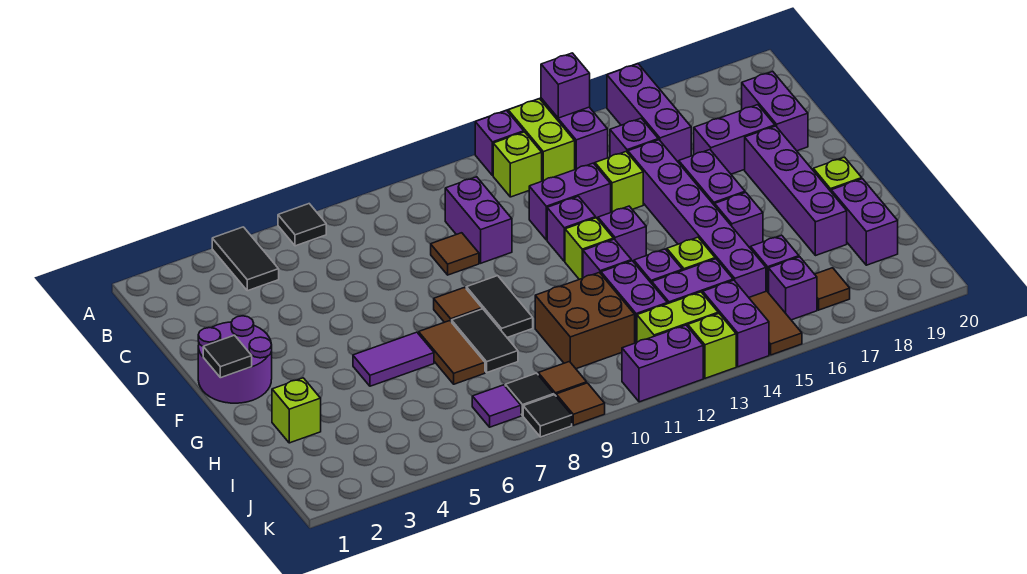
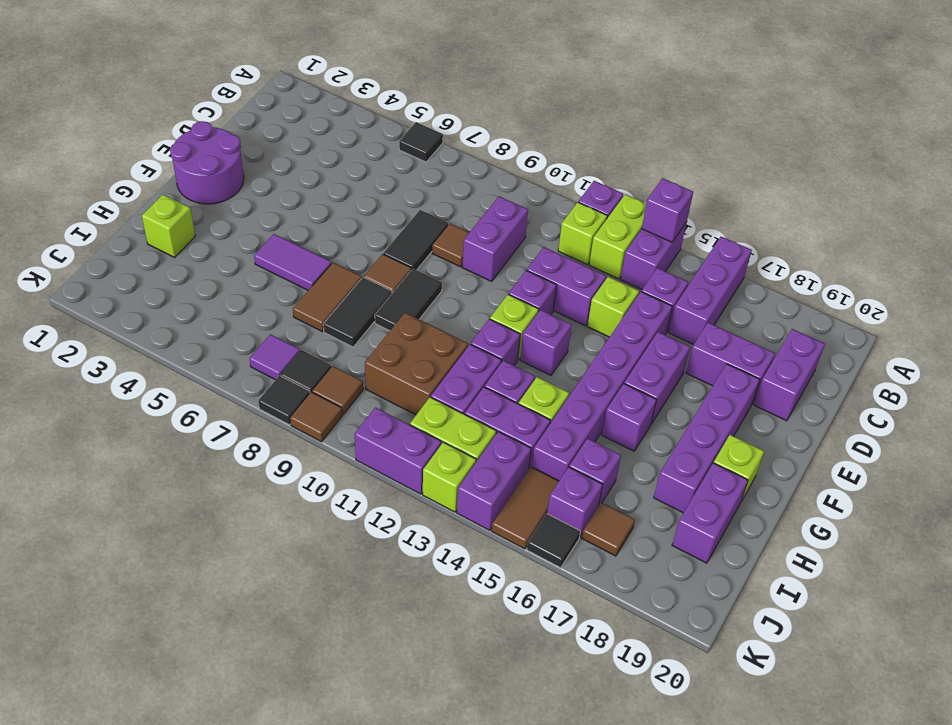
black 1x2 tile [212,227,279,291] -> black 1x2 tile moved to [383,210,448,270]
black 1x1 tile [203,335,252,378] -> black 1x1 tile moved to [527,514,580,568]

